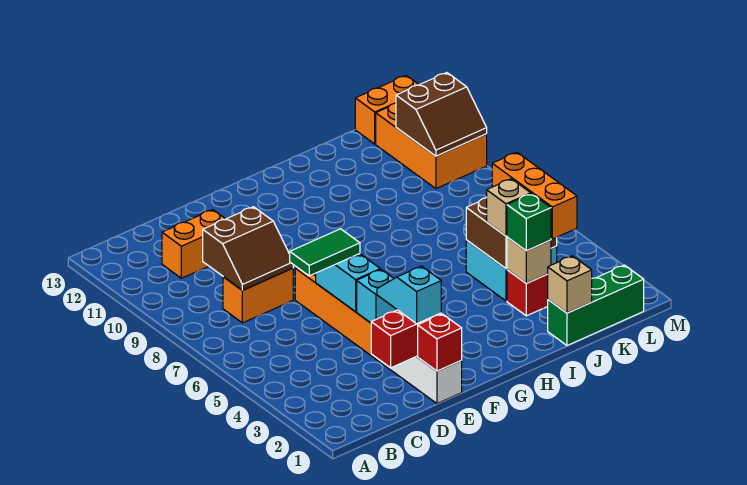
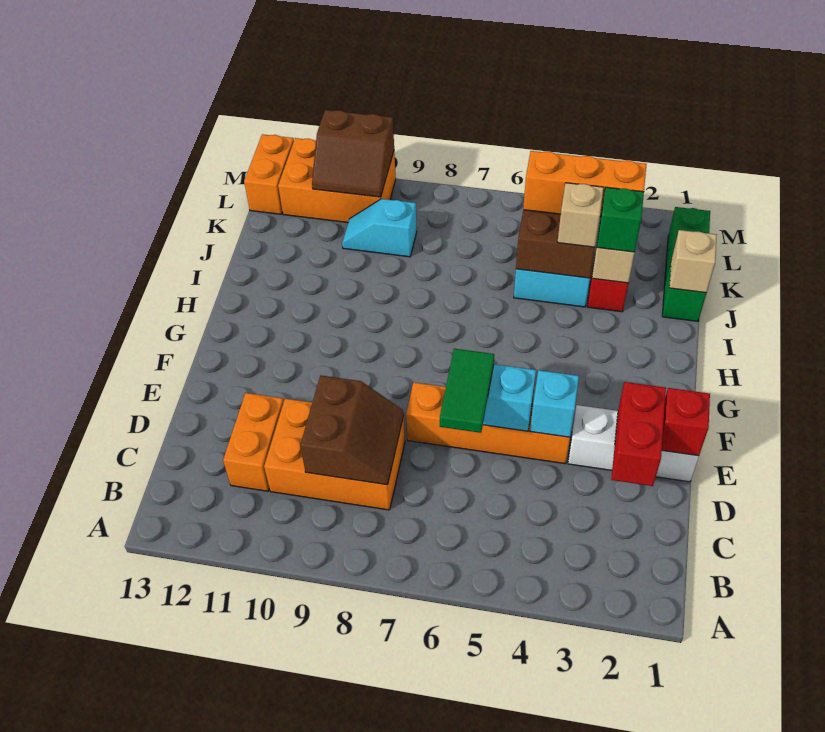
orange 1x2 brick [223,268,293,323] -> orange 2x3 brick [264,399,405,510]
cyan 1x2 slope [377,266,441,324] -> cyan 1x2 slope moved to [342,199,417,257]
brown 2x2 slope [396,73,487,156] -> brown 2x2 slope turned to [312,110,394,197]

